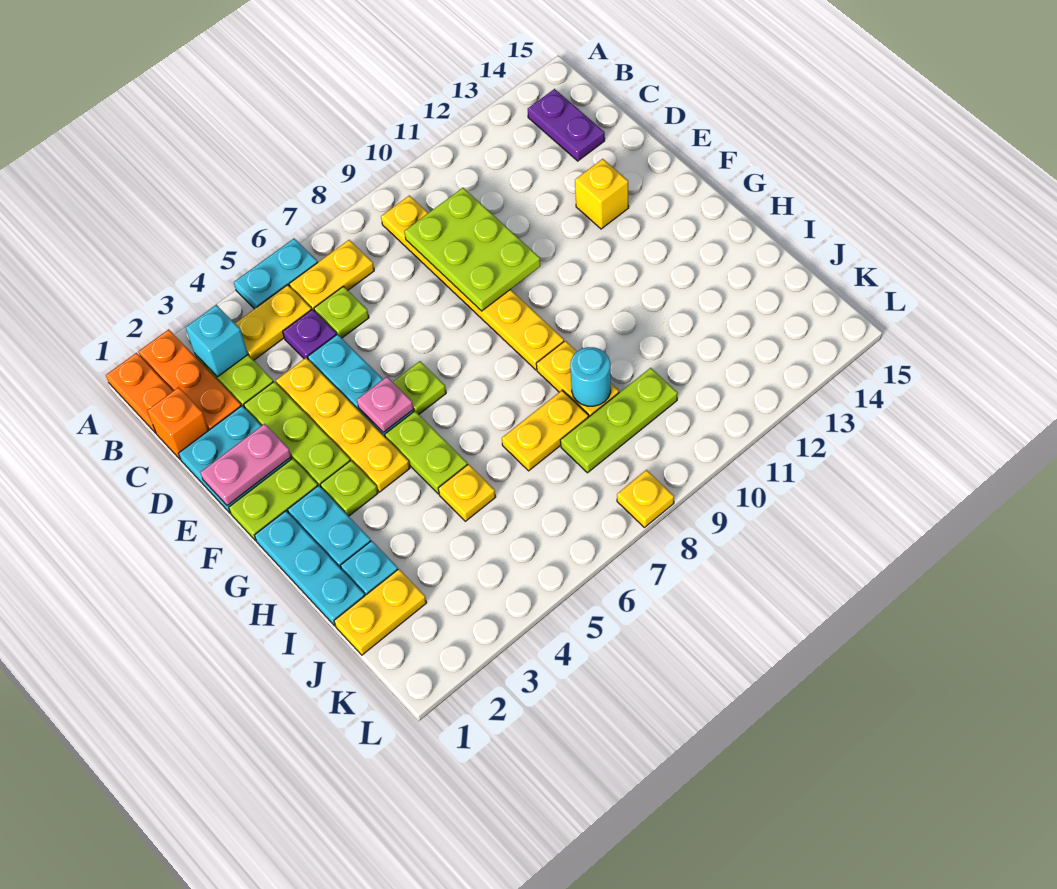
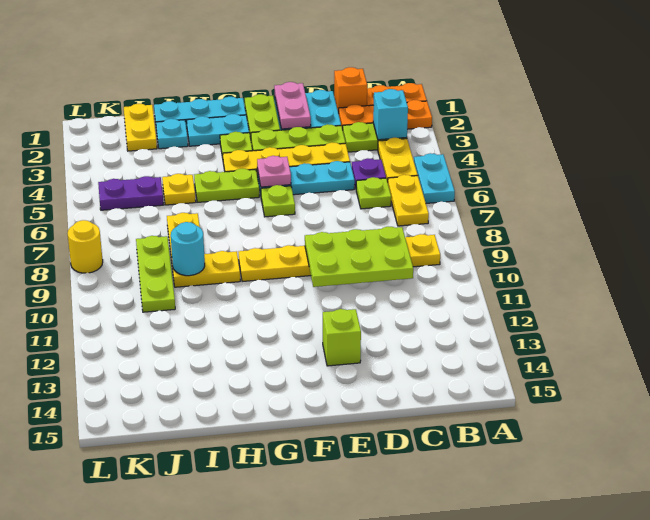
purple 1x2 plate [528,89,605,161] -> purple 1x2 plate moved to [98,176,163,210]
yellow 1x1 brick [575,159,629,229] -> lime 1x1 brick [323,309,361,366]
yellow 1x1 plate [617,470,674,527] -> yellow 1x1 round brick [68,220,103,273]

